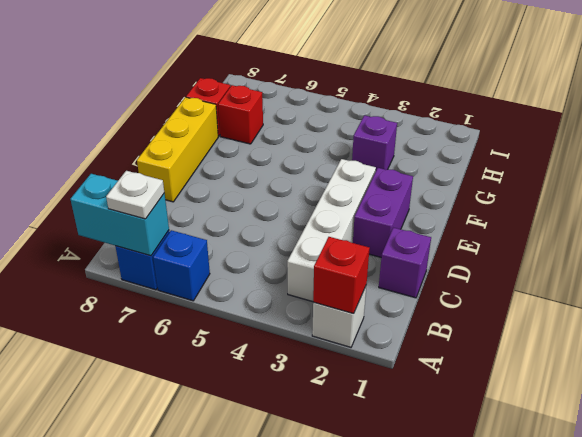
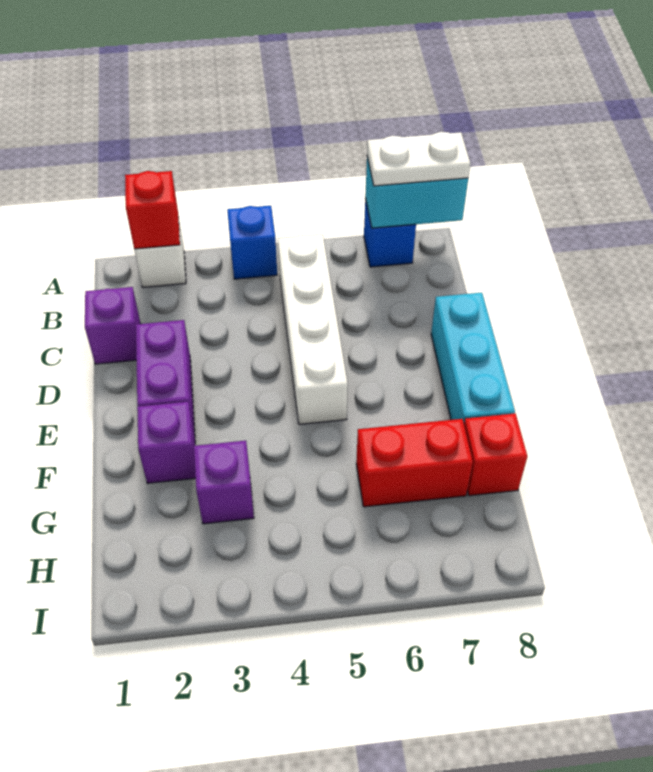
blue 1x1 brick [153,230,210,301] -> blue 1x1 brick moved to [227,206,277,279]
white 1x1 plate [106,171,164,219] -> white 1x2 plate [367,132,470,186]
white 1x4 brick [287,159,376,302] -> white 1x4 brick moved to [278,235,348,424]
yellow 1x3 brick [137,97,218,202] -> cyan 1x3 brick [431,293,515,422]
none -> purple 1x1 brick [137,402,196,483]
red 1x1 brick [218,85,263,144] -> red 1x2 brick [356,419,473,507]

